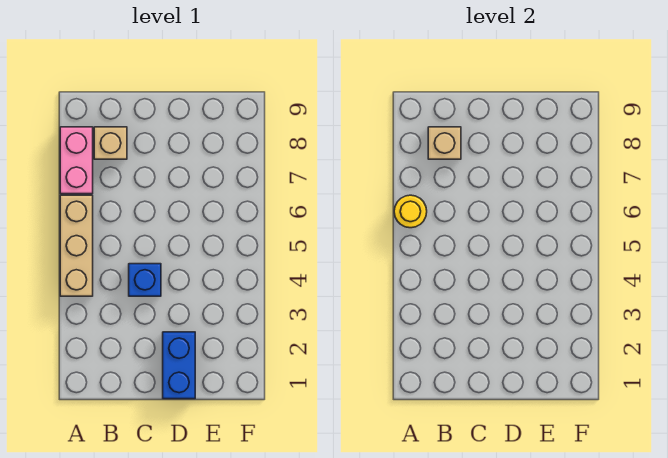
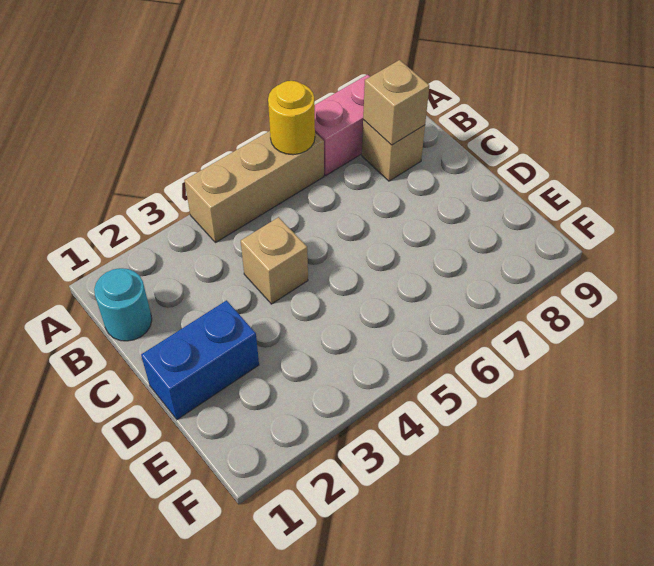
none -> cyan 1x1 round brick [94,268,152,341]
blue 1x1 brick [129,264,161,296] -> tan 1x1 brick [241,217,308,304]

